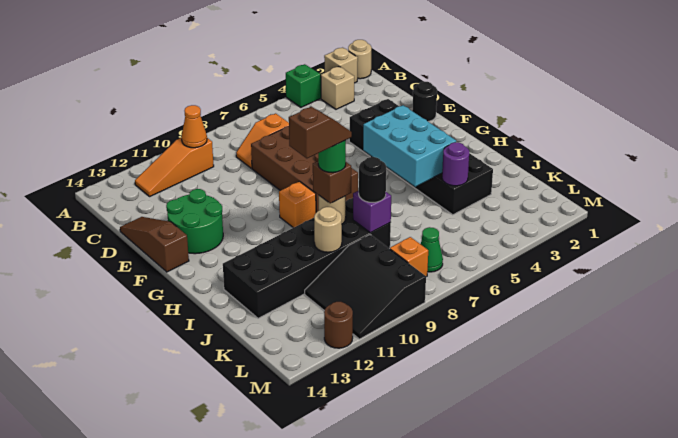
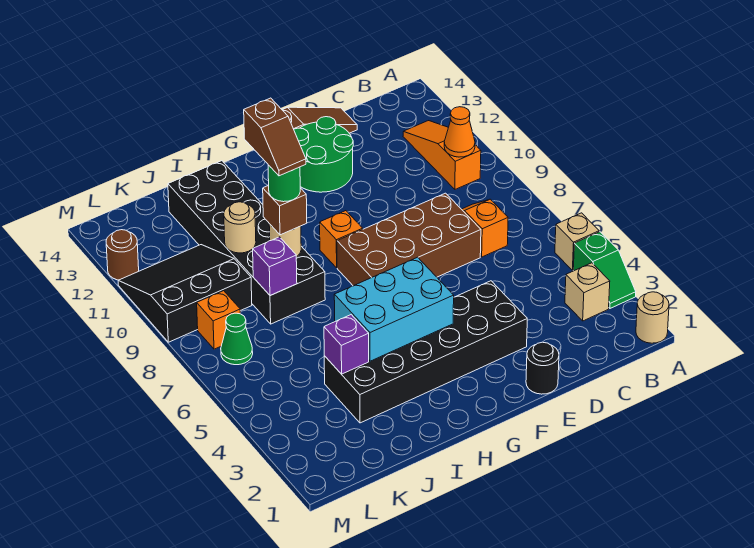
tan 1x1 brick [324,48,358,83] -> tan 1x1 brick moved to [555,213,599,270]
purple 1x1 round brick [442,142,469,186] -> purple 1x1 brick [324,315,369,374]
black 1x1 round brick [359,157,386,202] -> none

